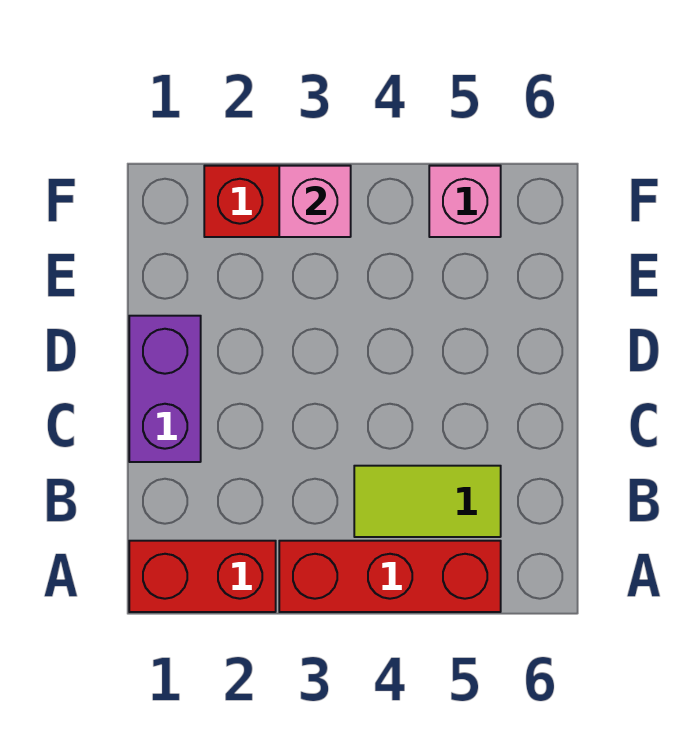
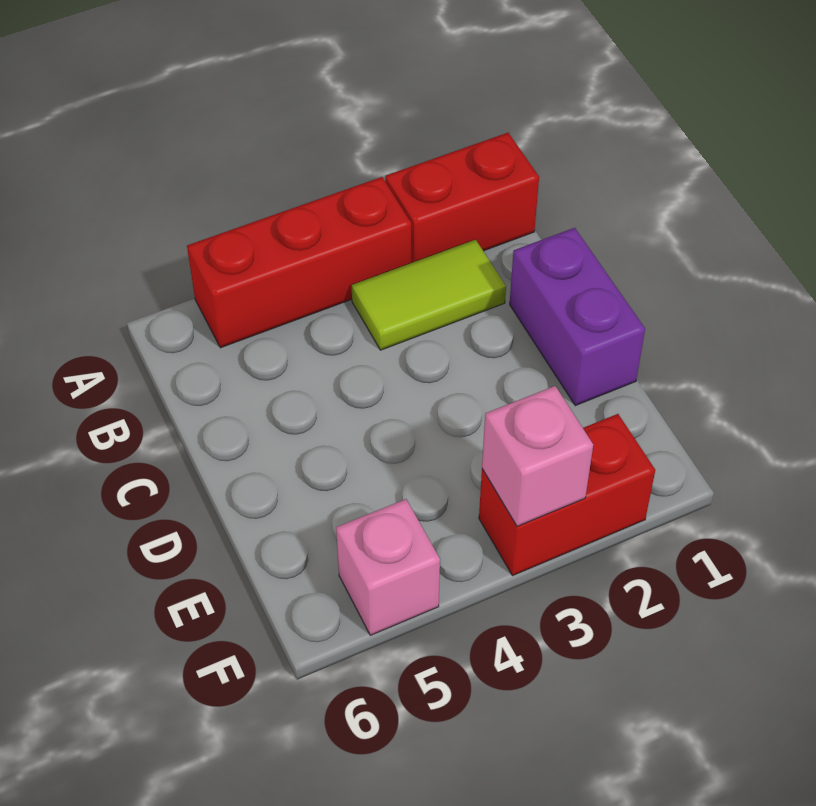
lime 1x2 tile [354,466,501,537] -> lime 1x2 tile moved to [352,240,506,350]

